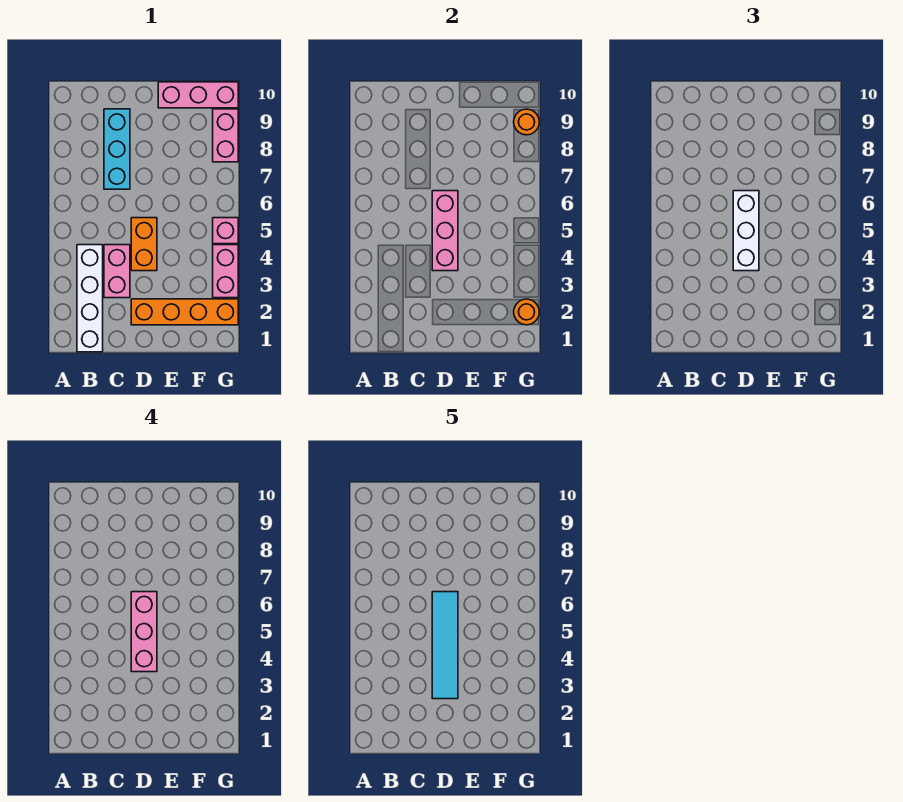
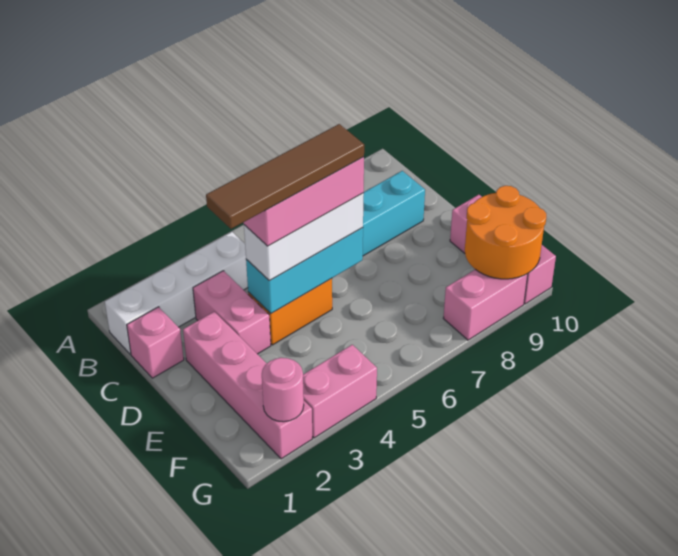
pink 1x2 brick [104,245,130,298] -> pink 1x2 brick turned to [193,271,271,354]
orange 1x4 brick [131,299,238,325] -> pink 1x4 brick [183,312,312,459]
cyan 1x4 tile [432,592,458,699] -> brown 1x4 tile [206,124,364,229]
pink 1x3 brick [432,191,458,271] -> cyan 1x3 brick [246,228,363,313]
orange 1x1 round brick [514,299,539,325] -> pink 1x1 round brick [262,358,304,422]
pink 1x1 brick [213,218,238,244] -> pink 1x1 brick moved to [127,307,184,378]
orange 1x1 round brick [514,109,539,135] -> orange 2x2 round brick [465,186,546,279]

